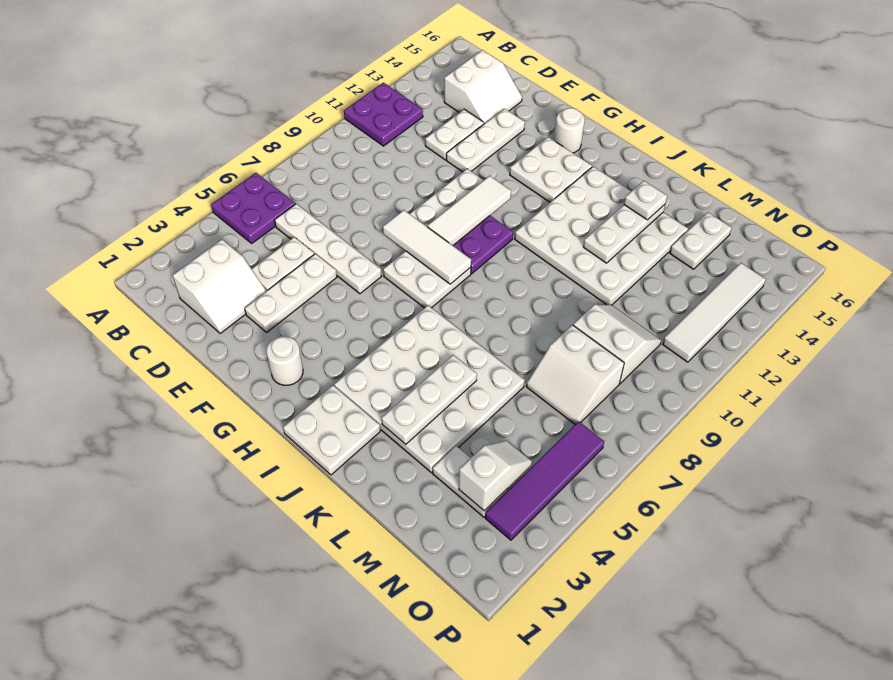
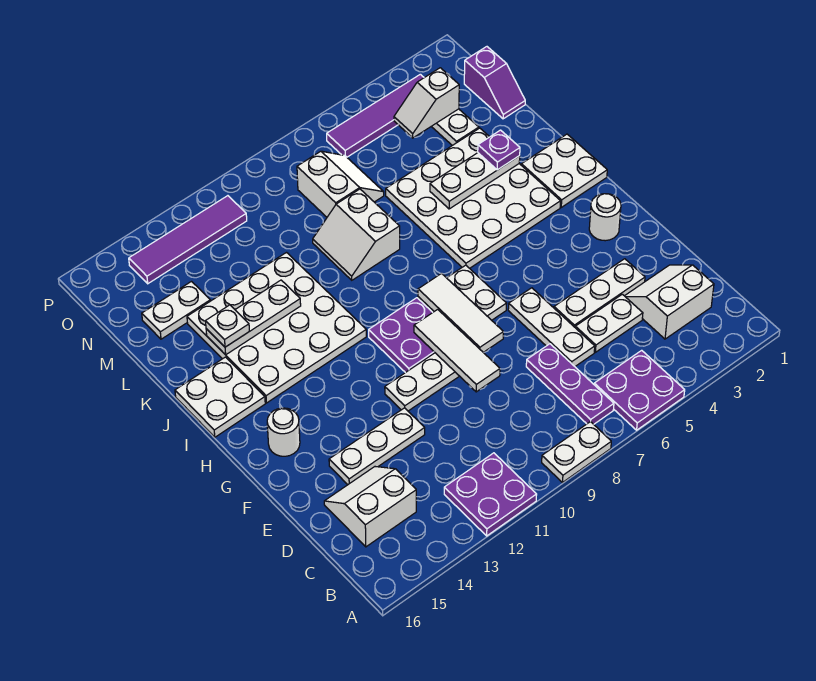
none -> purple 1x3 plate [526,344,614,424]
white 1x4 plate [275,204,382,294] -> white 1x3 plate [508,288,595,366]
white 1x2 plate [425,109,484,160] -> white 1x2 plate moved to [542,421,611,482]
white 1x3 tile [427,176,511,245] -> white 1x3 tile turned to [414,309,500,392]
white 2x2 plate [510,137,592,202] -> white 2x2 plate moved to [175,357,265,437]
none -> purple 1x1 plate [478,130,520,170]
none -> purple 1x2 slope [464,47,525,119]
white 2x2 slope [573,304,661,384] -> white 2x2 slope moved to [313,189,400,280]
white 1x4 tile [663,263,766,362] -> purple 1x4 tile [129,196,247,284]

